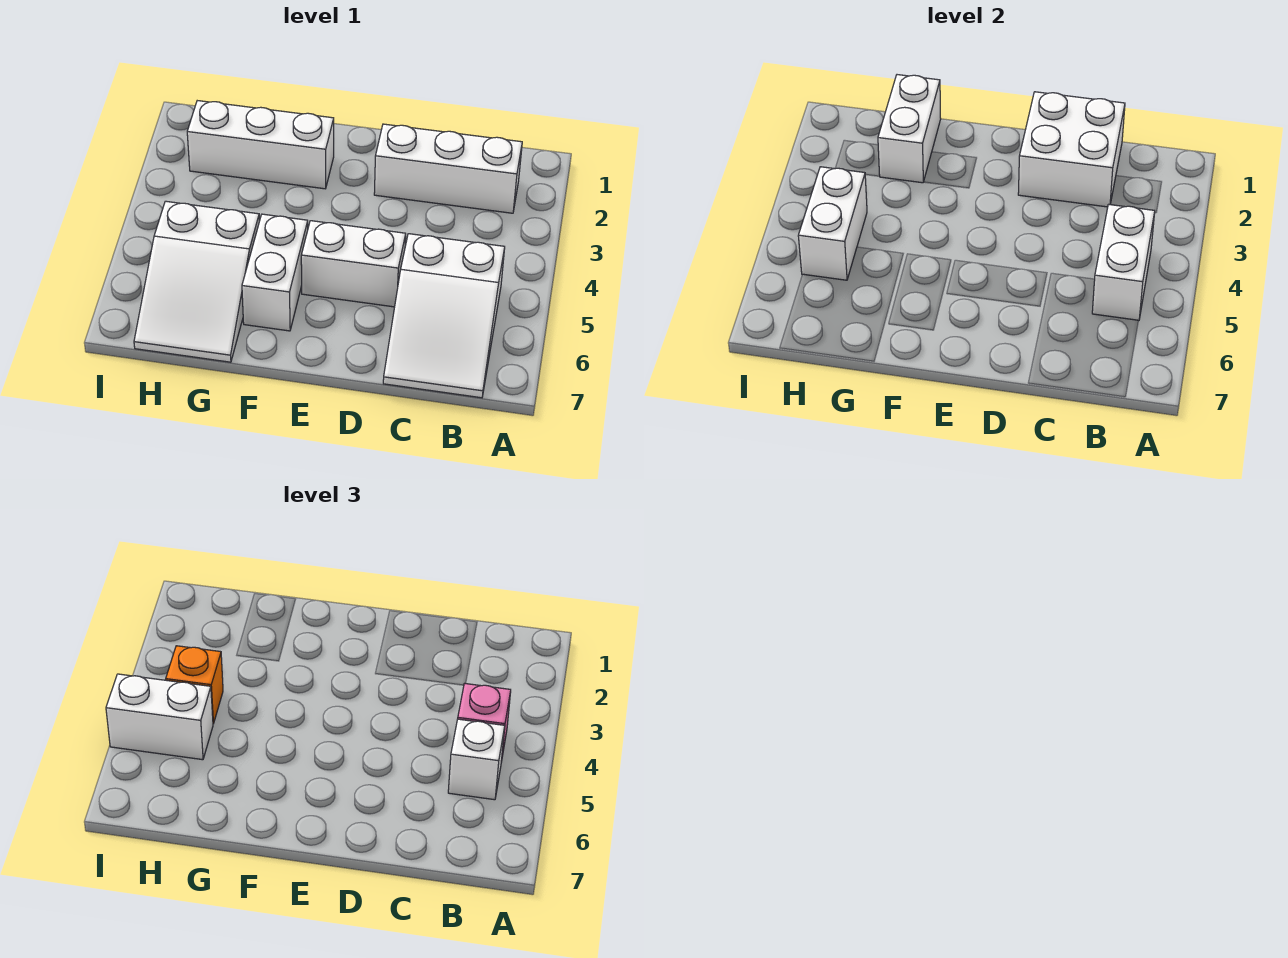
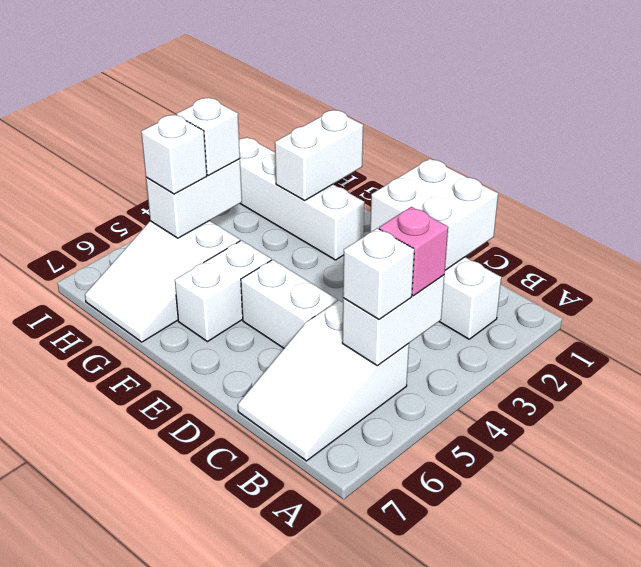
white 1x3 brick [187,101,334,189] -> white 1x4 brick [239,137,364,260]
orange 1x1 brick [166,646,223,724] -> white 1x1 brick [177,98,240,175]
white 1x2 brick [106,674,213,760] -> white 1x1 brick [141,115,207,194]

